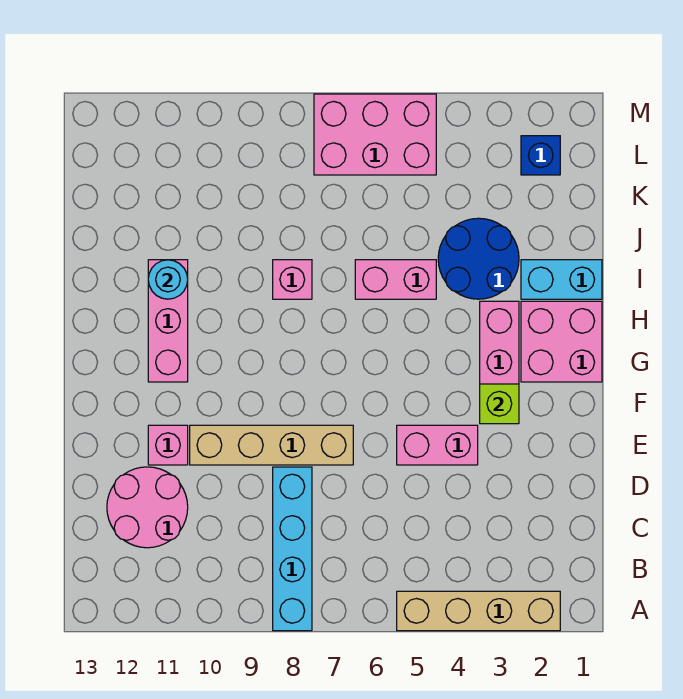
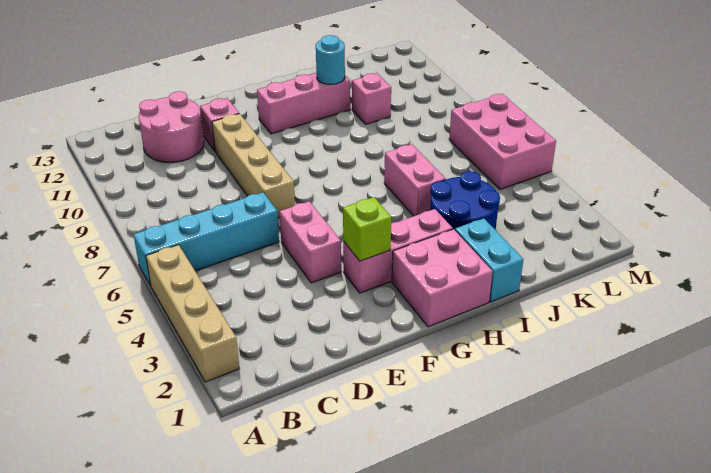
cyan 1x4 brick [273,467,312,631] -> cyan 1x4 brick moved to [133,192,279,286]
pink 1x1 brick [273,260,312,299] -> pink 1x1 brick moved to [352,73,391,124]
blue 1x1 brick [521,136,560,175] -> none

